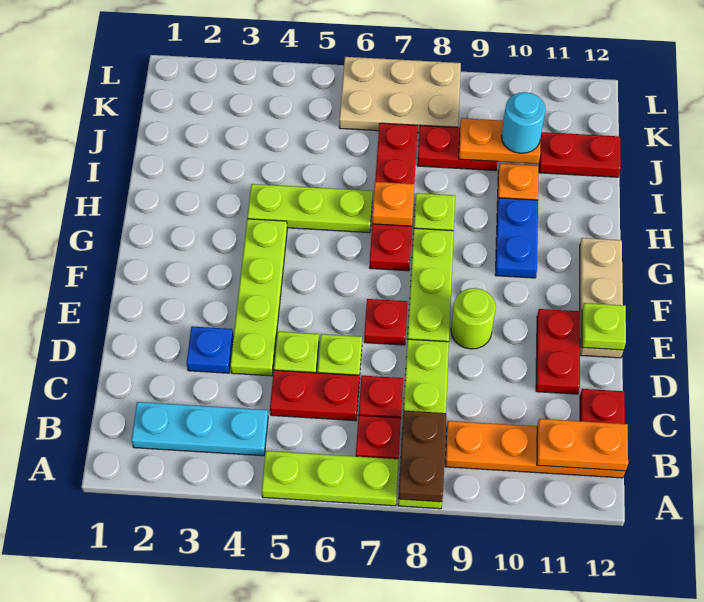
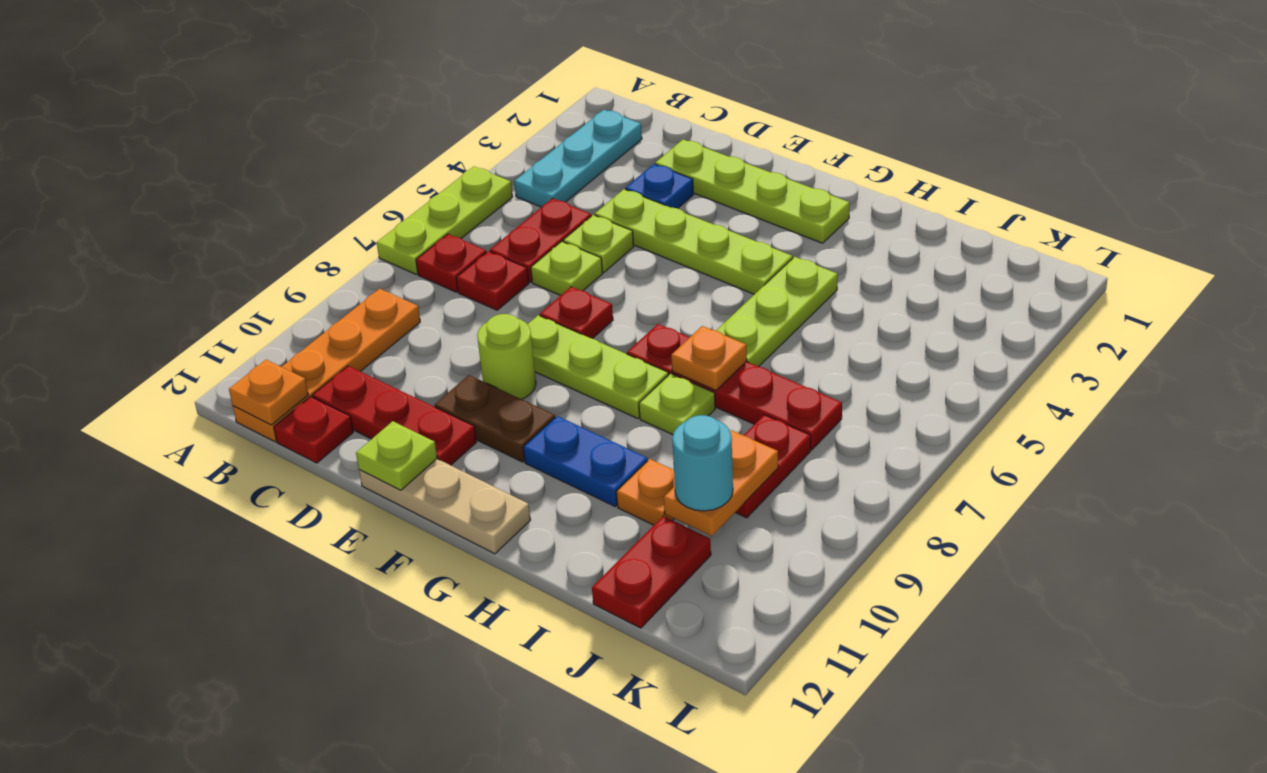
lime 1x4 plate [398,339,449,509] -> lime 1x4 plate moved to [655,140,849,243]
brown 1x2 plate [398,411,446,502] -> brown 1x2 plate moved to [435,375,555,462]
orange 1x2 plate [537,419,628,471] -> orange 1x1 plate [229,360,308,425]
red 1x2 plate [536,309,580,394] -> red 1x3 plate [312,366,476,465]
tan 2x3 plate [339,57,461,133] -> none

